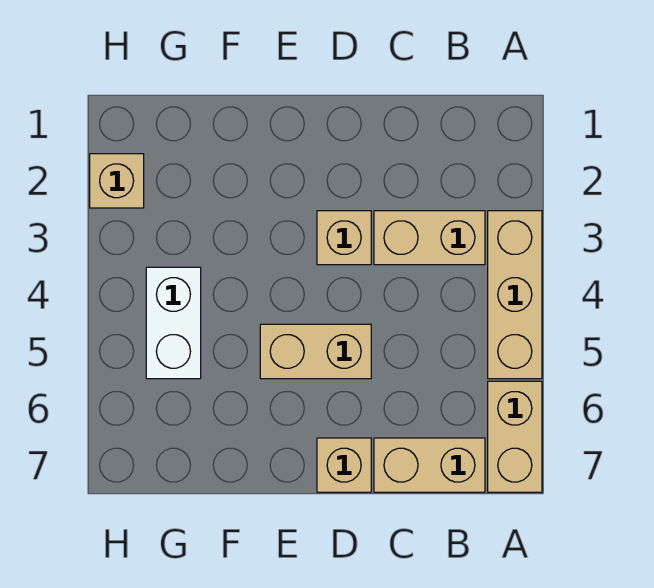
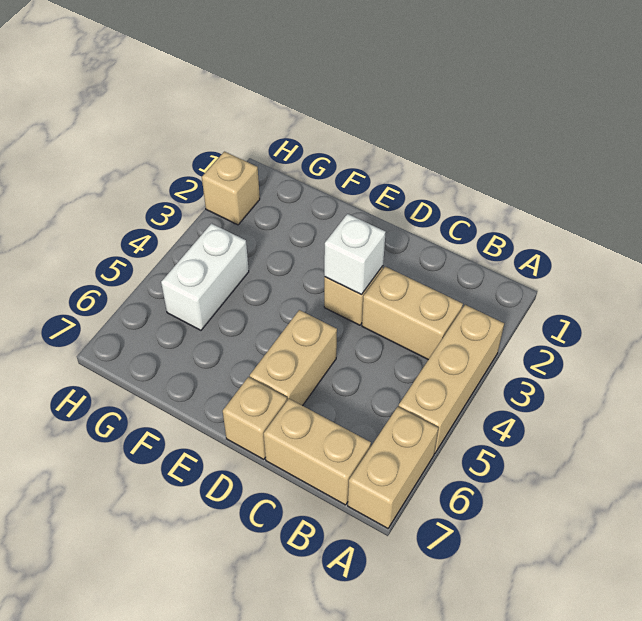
none -> white 1x1 brick [324,214,386,295]
tan 1x2 brick [260,324,371,379] -> tan 1x2 brick turned to [250,310,337,406]

